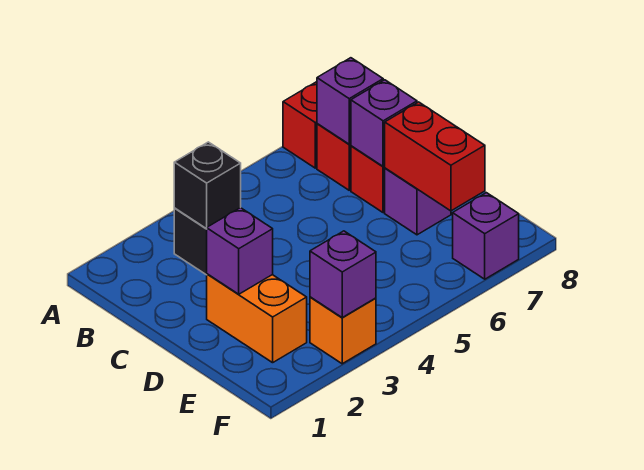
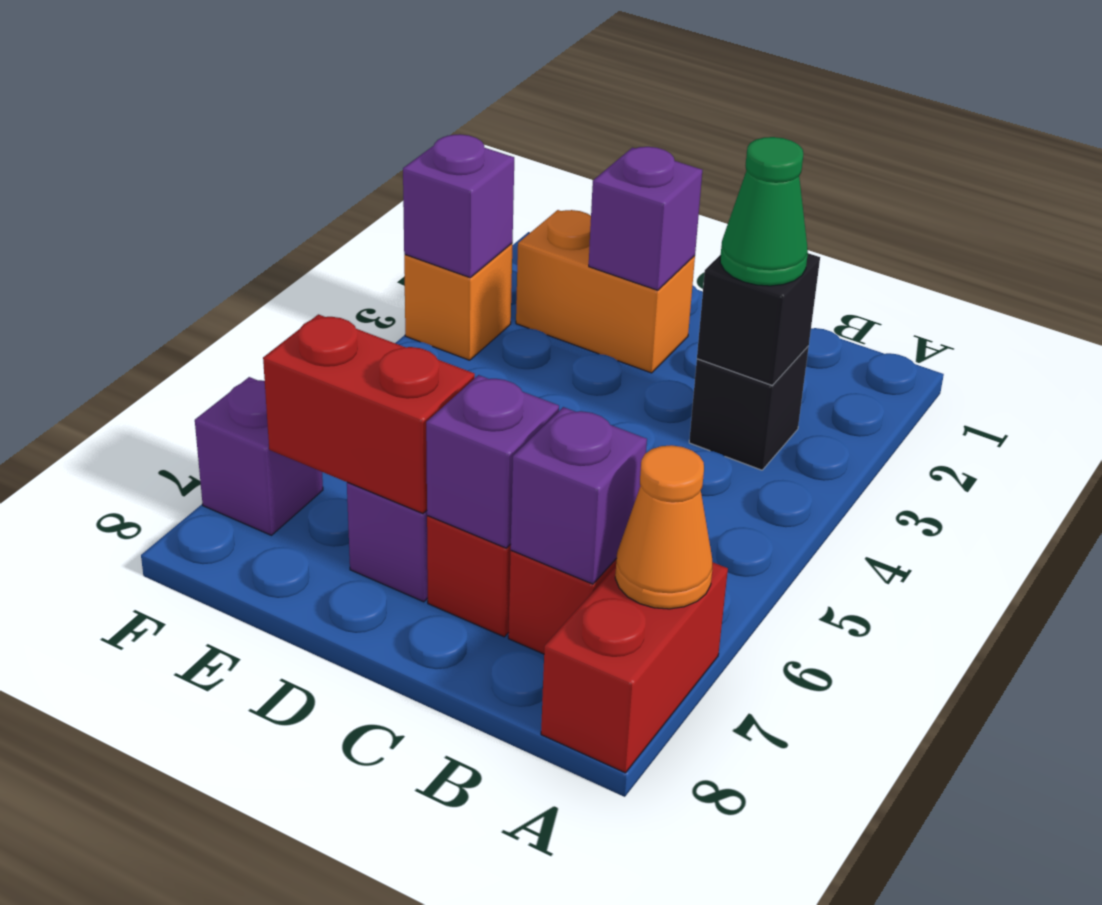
none -> orange 1x1 cone [615,445,712,609]
none -> green 1x1 cone [720,137,808,286]

